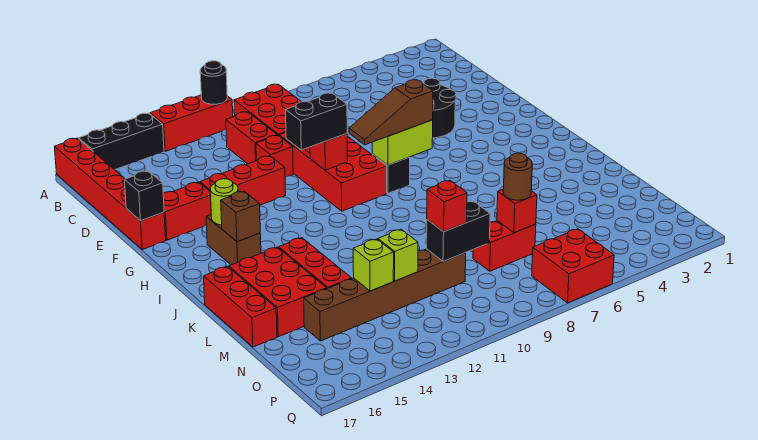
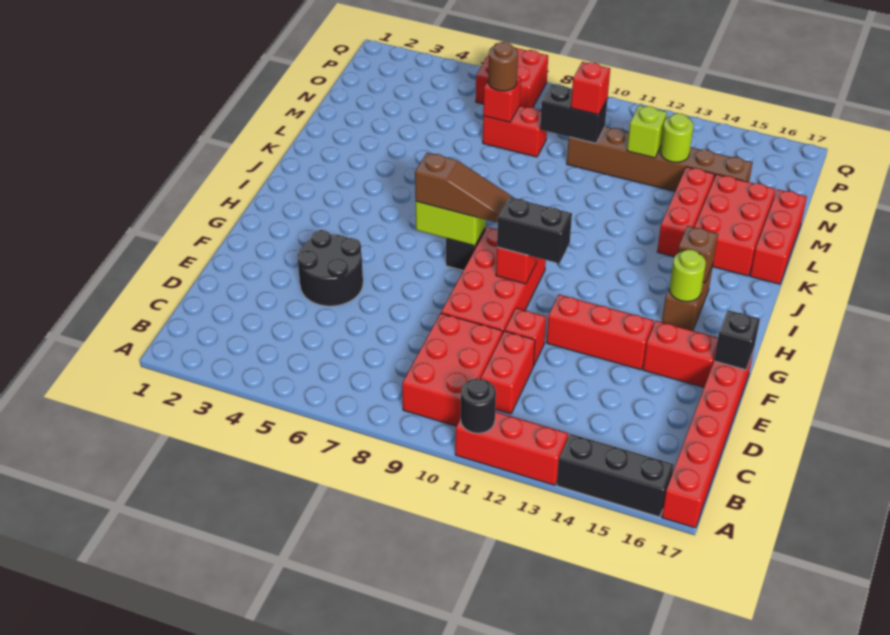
lime 1x1 brick [353,239,394,291] -> lime 1x1 round brick [660,113,693,162]

